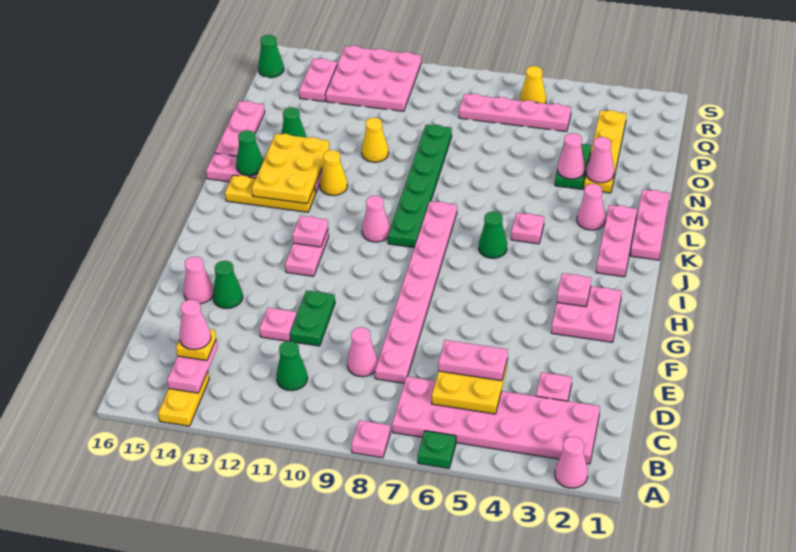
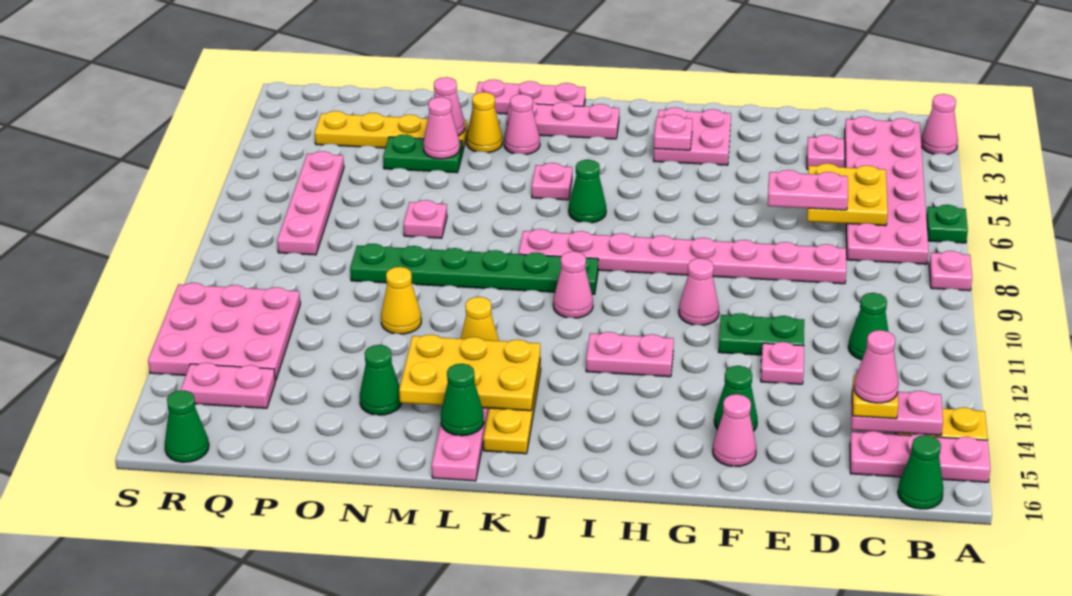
none -> green 1x1 cone [898,435,944,509]
pink 1x2 plate [438,340,508,381] -> pink 1x2 plate turned to [768,170,848,210]
pink 1x1 cone [347,327,378,377] -> pink 1x1 cone moved to [679,258,719,325]
pink 1x1 plate [292,216,328,247] -> pink 1x1 plate moved to [404,200,447,238]
pink 1x3 plate [215,101,265,156] -> pink 1x3 plate moved to [850,431,990,482]
yellow 1x1 cone [520,66,546,104] -> yellow 1x1 cone moved to [467,92,502,153]

